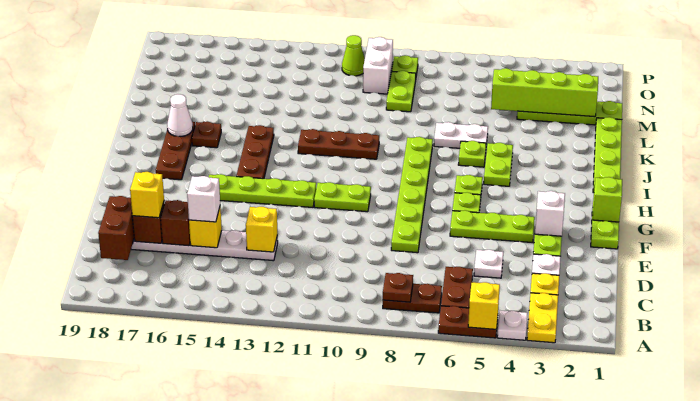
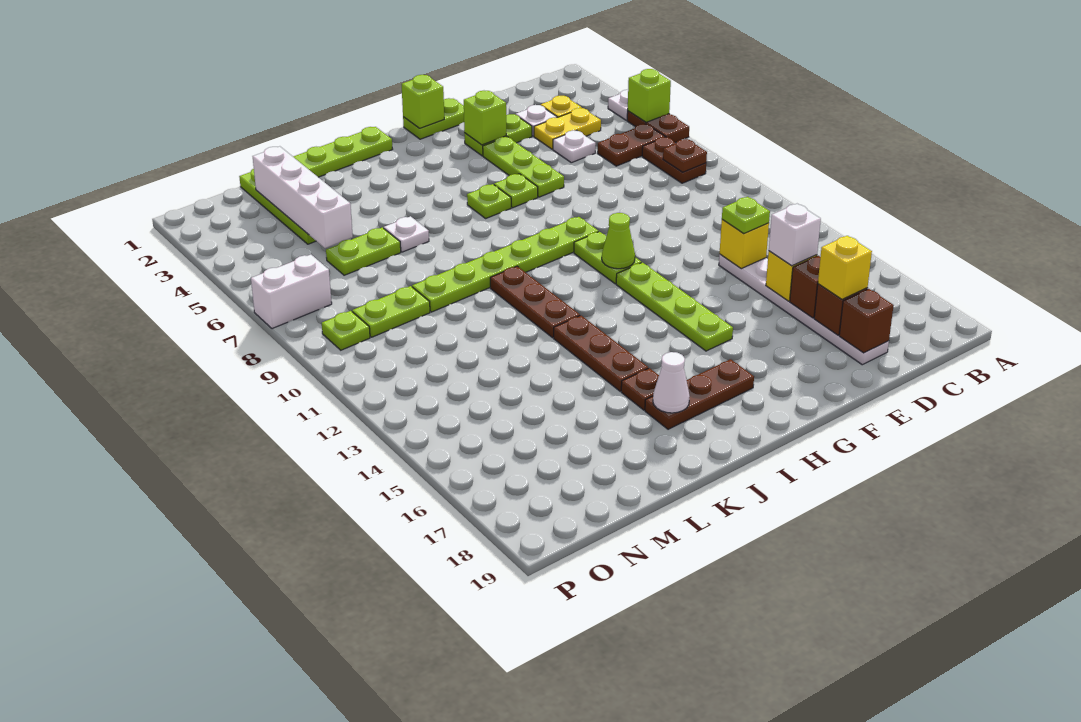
yellow 1x2 plate [527,293,558,343] -> yellow 1x2 plate moved to [534,108,601,149]
yellow 1x1 brick [468,282,500,329] -> lime 1x1 brick [628,69,671,122]
brown 1x2 brick [98,196,134,260] -> brown 1x1 brick [839,289,894,353]
lime 1x6 plate [391,137,433,253] -> lime 1x6 plate moved to [412,217,599,312]
white 1x1 brick [535,191,565,236] -> lime 1x1 brick [464,91,506,145]
brown 1x3 plate [236,125,274,179] -> brown 1x3 plate turned to [554,316,648,391]
lime 1x2 plate [484,143,513,186] -> lime 1x2 plate moved to [326,227,401,275]
lime 1x1 plate [458,141,486,167] -> lime 1x1 plate moved to [722,197,770,234]
white 1x2 plate [434,122,488,148] -> white 1x1 plate [384,216,429,252]
lime 1x4 brick [491,68,598,117] -> white 1x4 brick [253,146,353,248]
white 1x2 brick [363,37,393,94] -> white 1x2 brick moved to [251,255,332,329]
lime 1x1 cone [342,35,365,76] -> lime 1x1 cone moved to [602,213,635,269]

